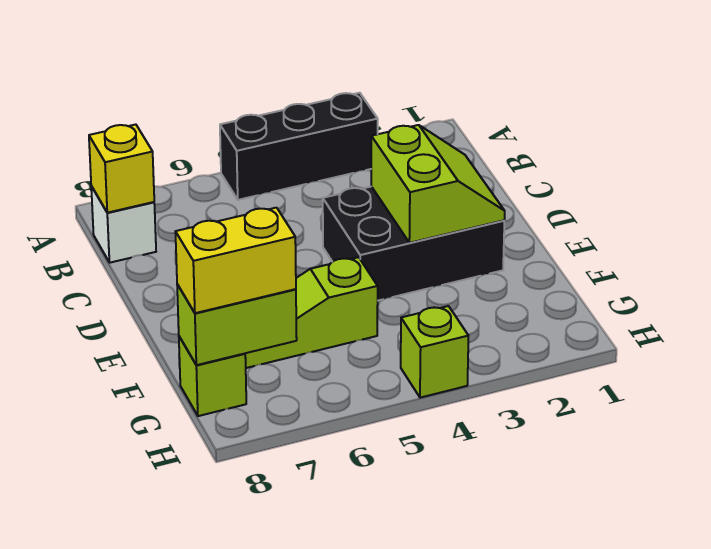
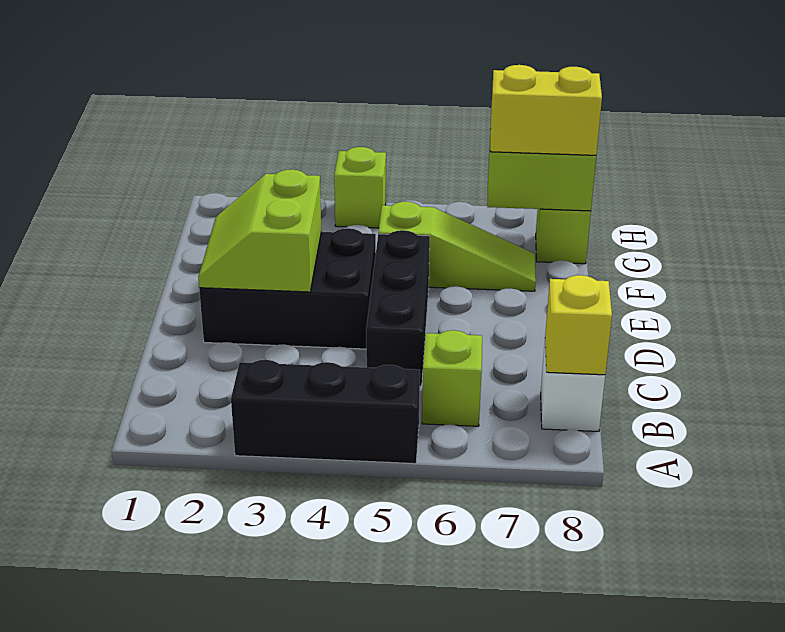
none -> lime 1x1 brick [422,330,482,426]
none -> black 1x3 brick [366,230,430,386]

